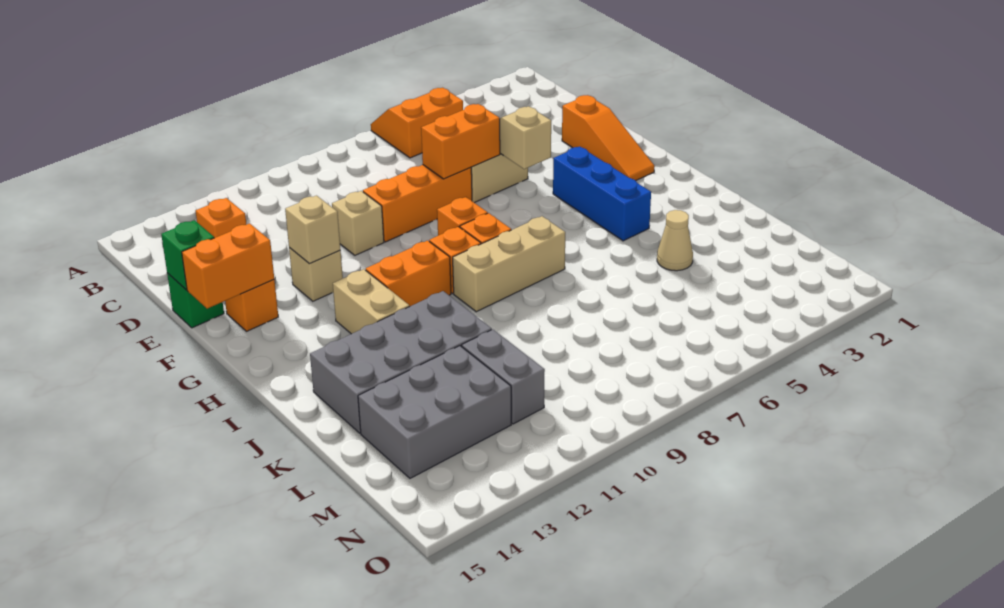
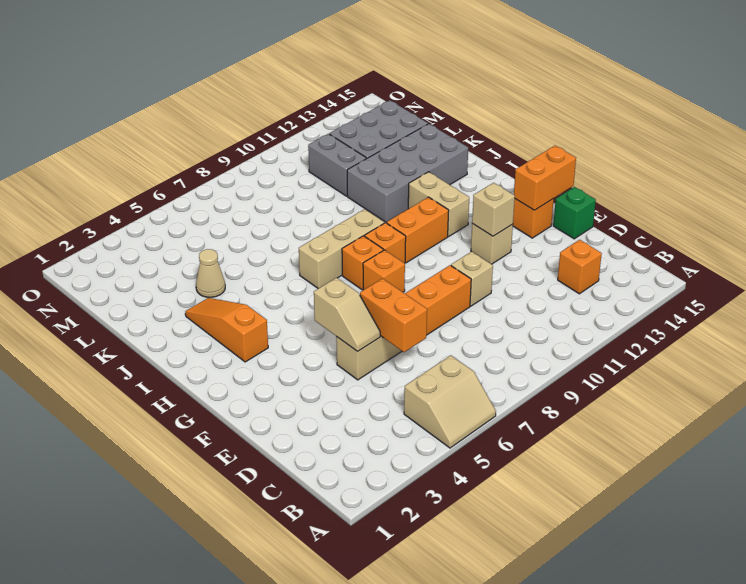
orange 2x2 slope [371,88,463,158] -> tan 2x2 slope [404,355,496,448]
orange 1x3 slope [562,95,655,181] -> orange 1x3 slope moved to [185,298,268,362]
orange 1x2 brick [421,104,500,179] -> orange 1x2 brick turned to [360,279,427,352]
green 1x1 brick [161,220,214,290] -> none
blue 1x3 brick [553,147,651,241] -> none

